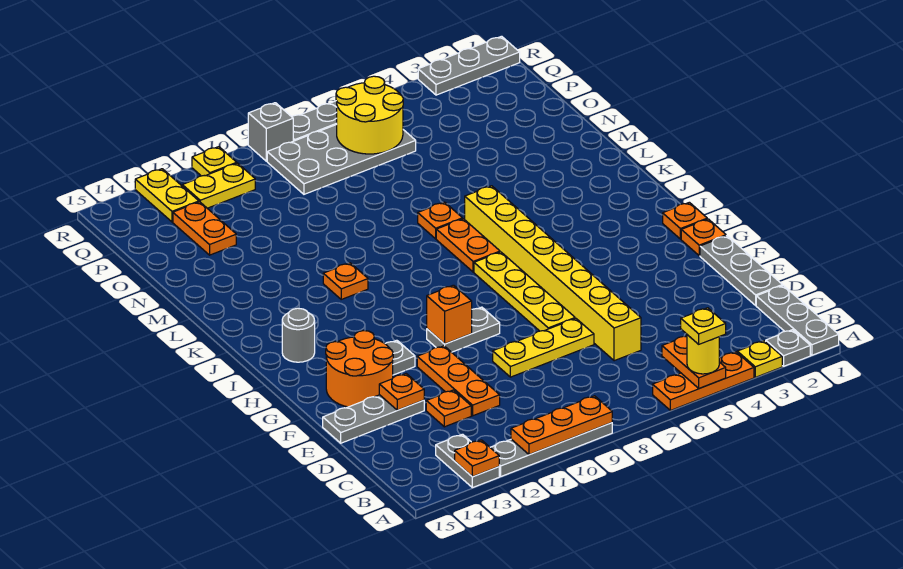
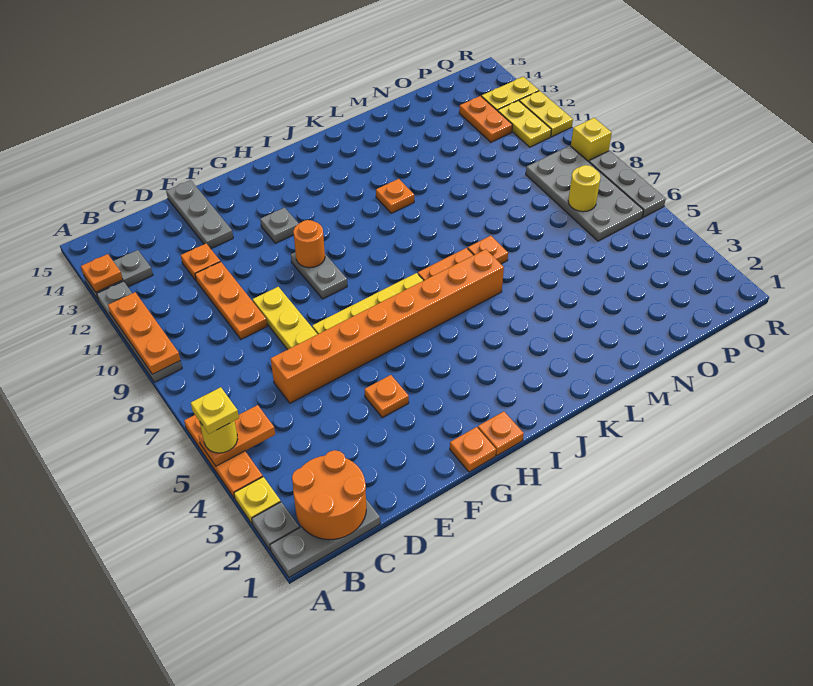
grey 1x3 plate [700,236,782,305] -> none
yellow 1x8 brick [465,186,641,361] -> orange 1x8 brick [271,249,504,403]
orange 1x3 plate [417,346,500,416] -> orange 1x3 plate turned to [195,262,267,339]
orange 1x1 plate [379,374,424,410] -> orange 1x1 plate moved to [365,375,409,418]
orange 2x2 round brick [326,331,393,407] -> orange 2x2 round brick moved to [292,450,366,540]
orange 1x1 brick [427,285,472,344] -> orange 1x1 round brick [293,220,325,268]
grey 1x1 round brick [282,308,315,362] -> none
orange 1x2 plate [173,202,236,255] -> orange 1x2 plate turned to [459,96,512,142]
yellow 2x2 round brick [336,76,403,154] -> yellow 1x1 round brick [568,165,601,212]
grey 1x3 plate [418,36,520,95] -> none
grey 1x1 brick [248,103,293,161] -> yellow 1x1 brick [571,118,612,162]
yellow 1x1 plate [192,147,237,176] -> yellow 1x2 plate [519,91,573,137]

